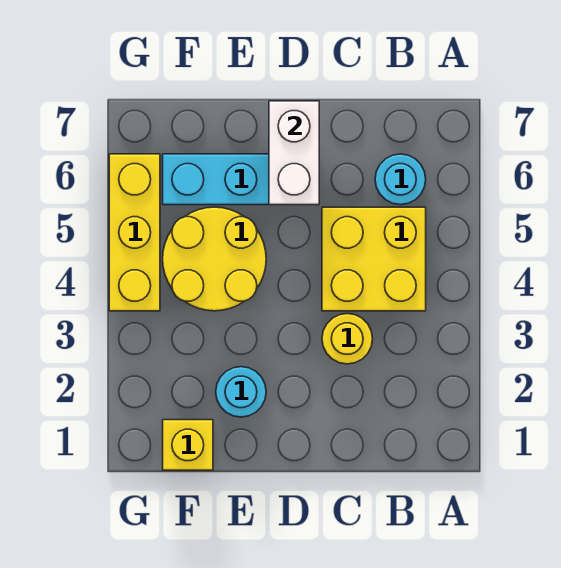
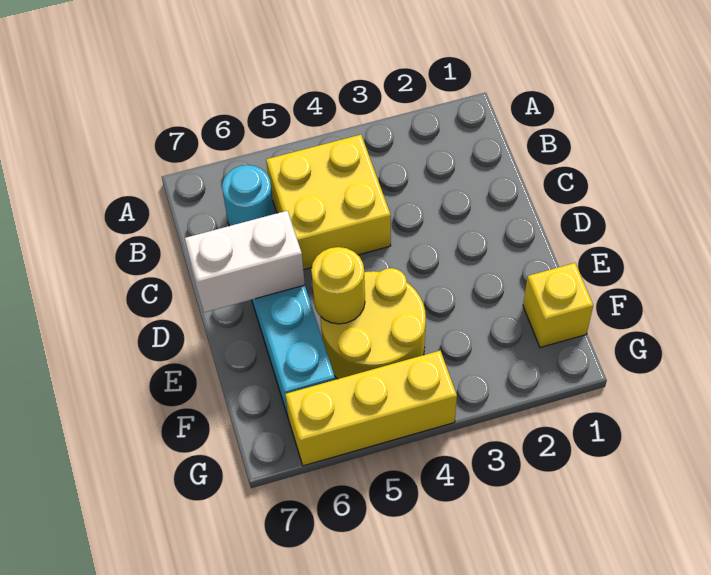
yellow 1x1 round brick [322,314,373,364] -> yellow 1x1 round brick moved to [311,247,365,324]
cyan 1x1 round brick [216,367,266,417] -> none

